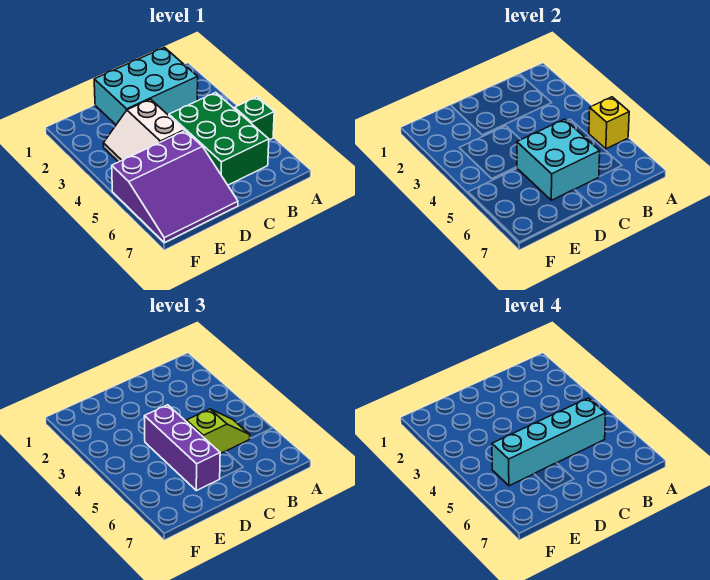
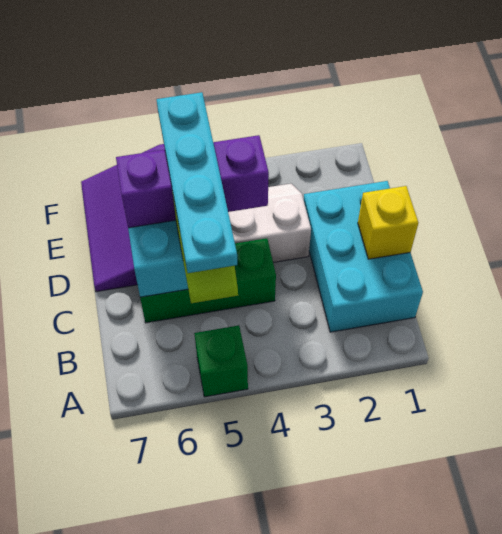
yellow 1x1 brick [589,97,629,149] -> yellow 1x1 brick moved to [358,186,418,259]
green 2x3 brick [169,92,269,185] -> green 1x3 brick [140,238,276,323]
cyan 1x4 brick [492,398,606,486] -> cyan 1x4 plate [156,92,237,273]

